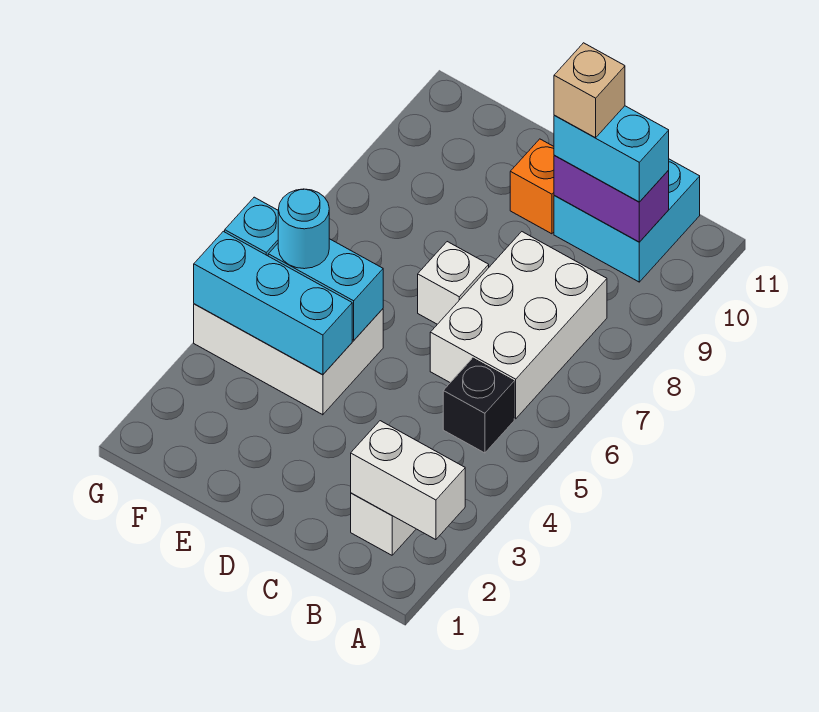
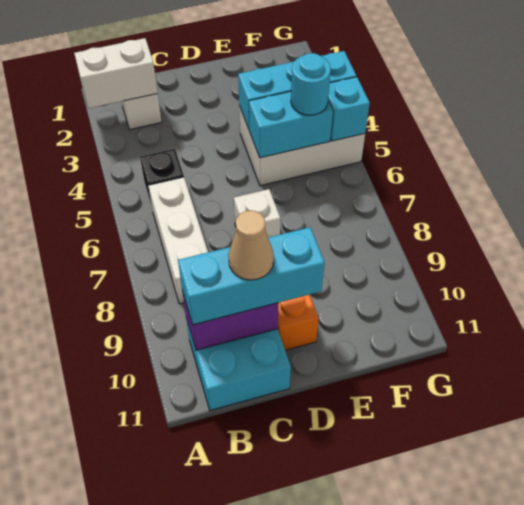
white 2x3 brick [430,232,607,419] -> white 1x3 brick [148,177,208,304]
cyan 1x2 brick [554,106,669,202] -> cyan 1x3 brick [178,227,325,325]
tan 1x1 brick [554,43,625,138] -> tan 1x1 cone [228,211,274,280]

